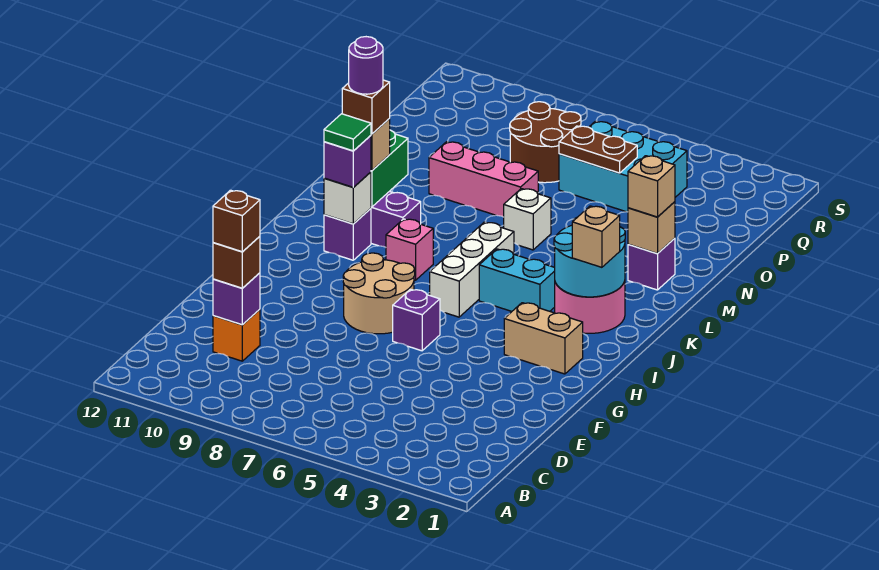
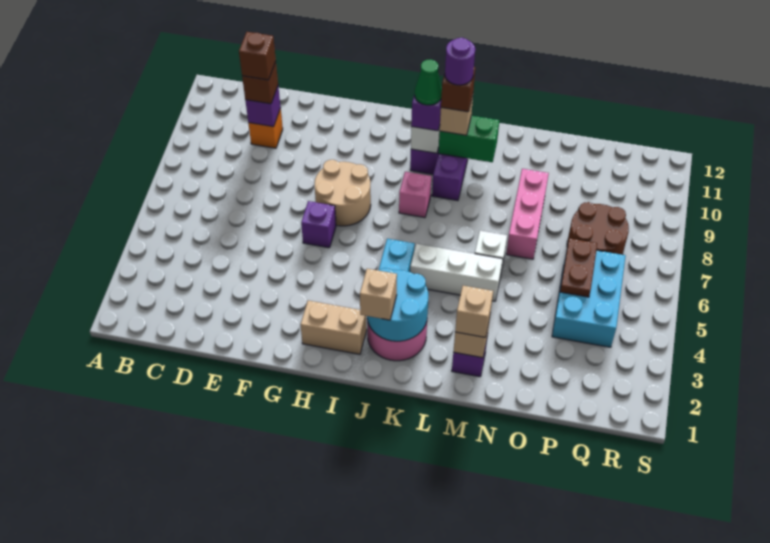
tan 1x2 brick [504,303,583,374] -> tan 1x2 brick turned to [300,300,367,354]
white 1x3 brick [430,222,514,317] -> white 1x3 brick moved to [410,244,503,301]
green 1x1 tile [324,114,371,151] -> green 1x1 cone [415,59,442,105]

